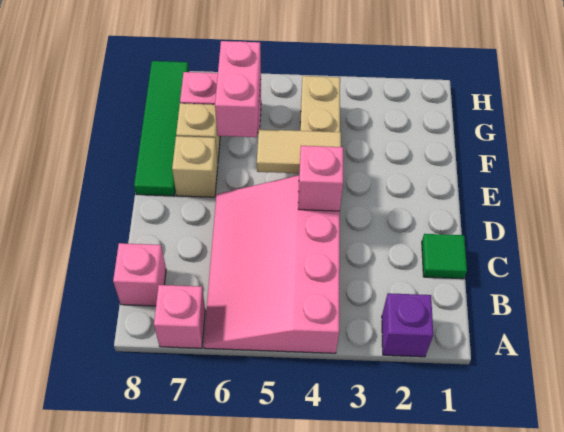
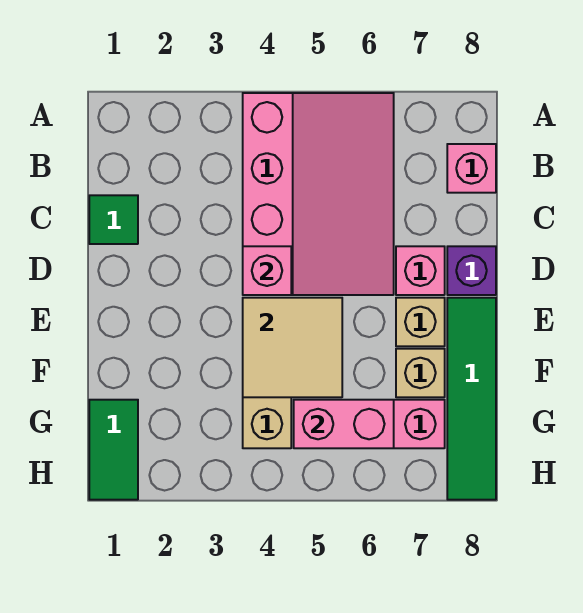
purple 1x1 brick [382,293,433,357] -> purple 1x1 brick moved to [447,246,496,295]
pink 1x1 brick [154,285,205,348] -> pink 1x1 brick moved to [396,246,445,295]
tan 1x2 tile [257,129,341,173] -> tan 2x2 tile [243,298,342,397]
pink 1x2 brick [215,41,261,137] -> pink 1x2 brick turned to [294,400,394,448]
none -> green 1x2 tile [89,400,138,500]

